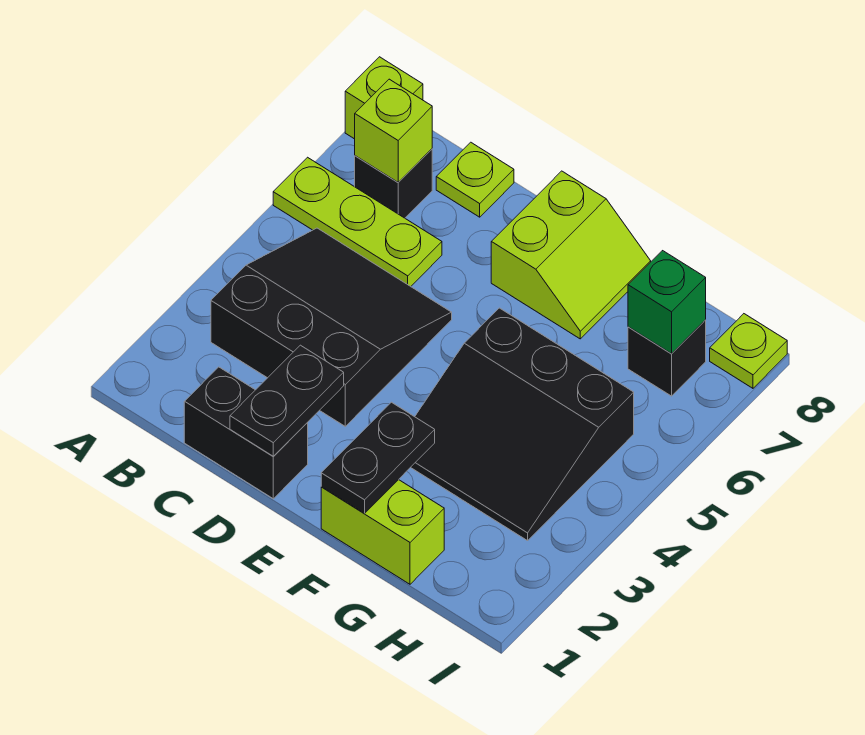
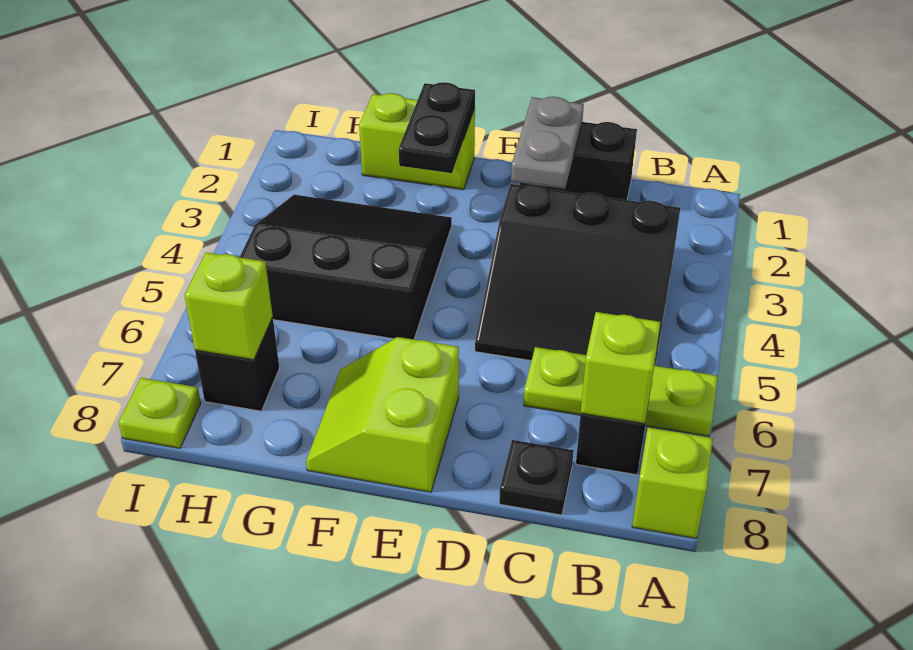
lime 1x1 plate [436,142,514,217] -> black 1x1 plate [499,440,574,515]
black 1x2 plate [230,345,344,456] -> grey 1x2 plate [511,97,584,189]
green 1x1 brick [628,251,706,354] -> lime 1x1 brick [184,252,273,360]

